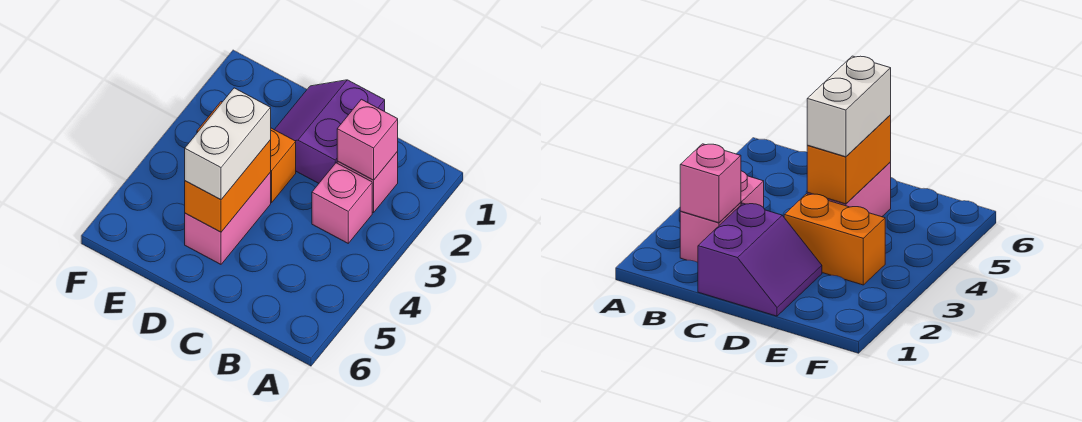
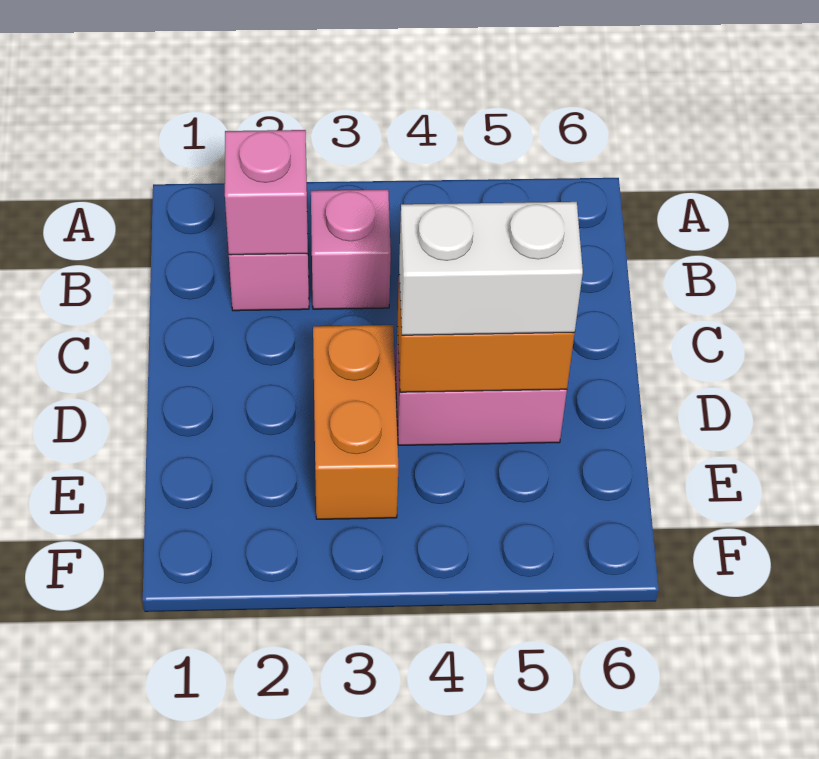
purple 2x2 slope [274,80,385,183] -> none

